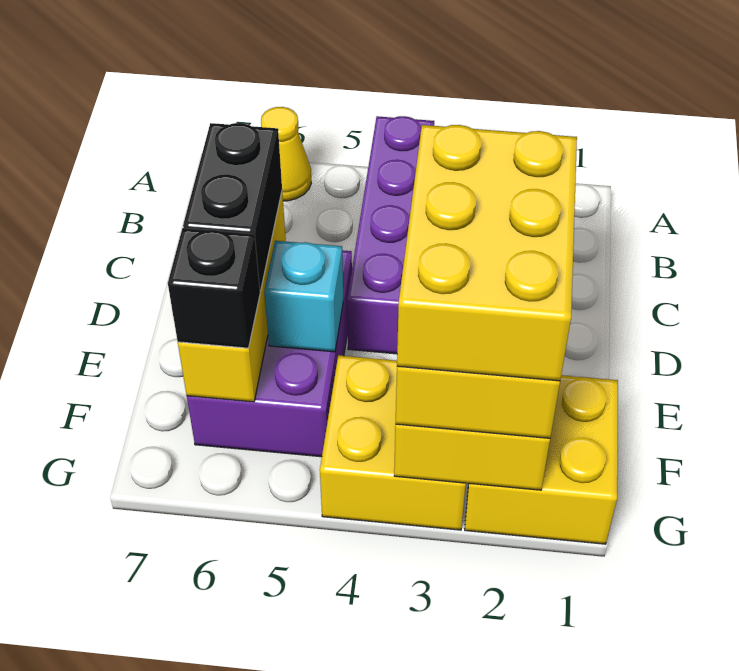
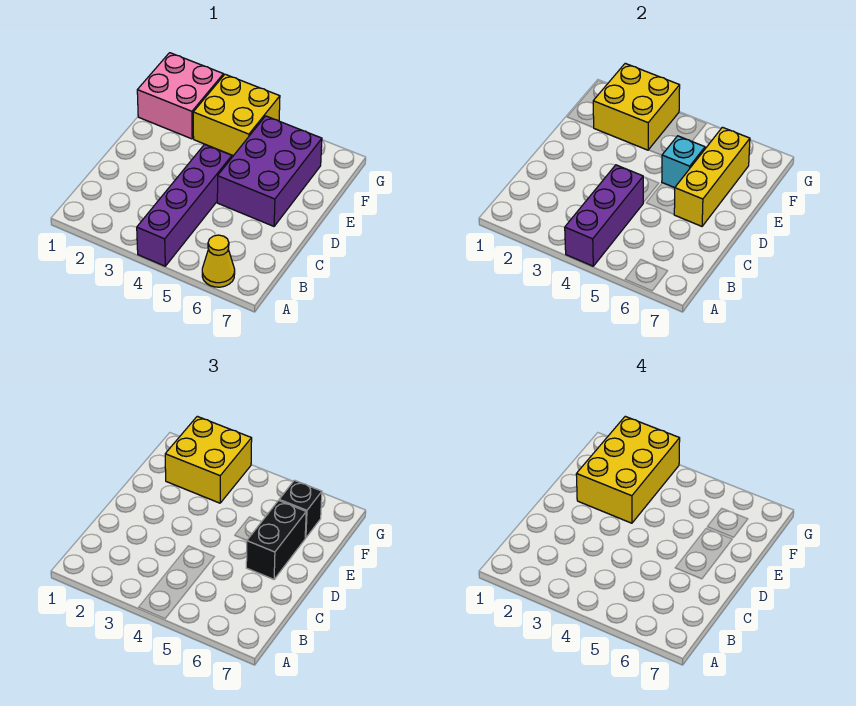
none -> purple 1x3 brick [565,165,643,266]
yellow 2x2 brick [465,375,618,544] -> pink 2x2 brick [137,53,224,139]

